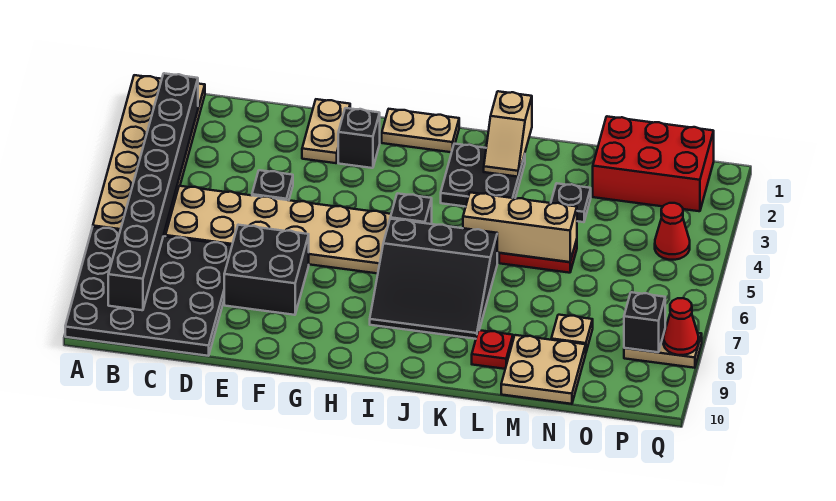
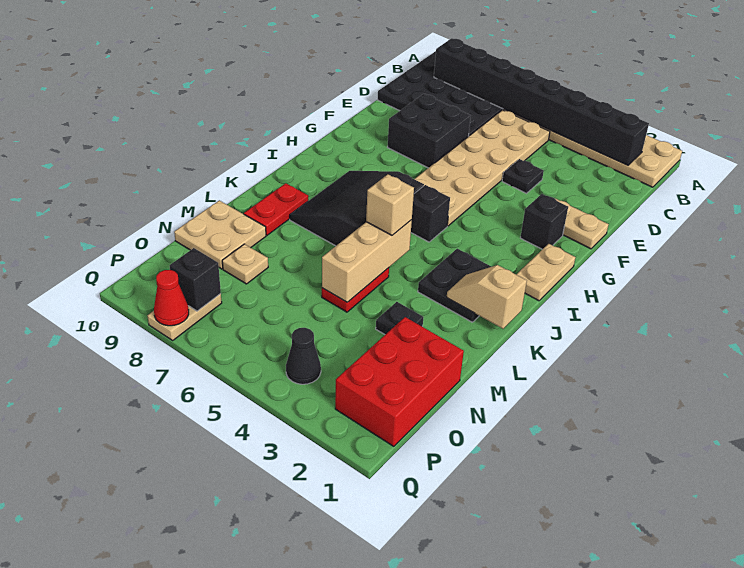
none -> tan 1x1 brick [366,174,414,235]
red 1x1 plate [472,330,513,369] -> red 1x2 plate [244,183,308,235]
red 1x1 cone [655,203,690,260] -> black 1x1 cone [286,328,321,384]

